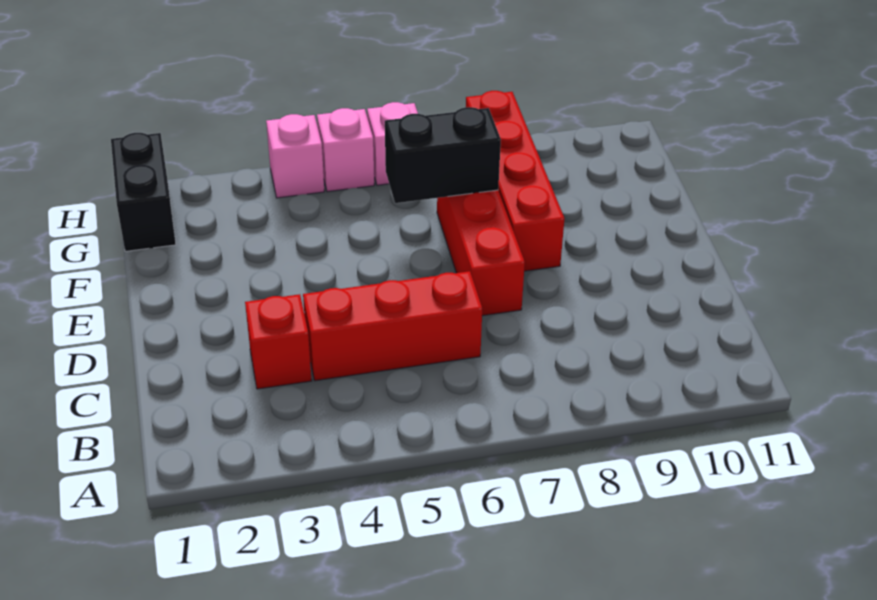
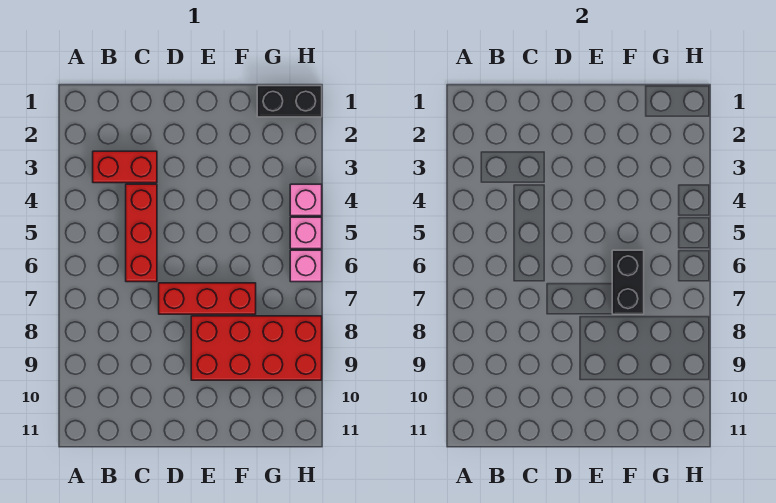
red 1x1 brick [245,294,312,389] -> red 1x2 brick [93,151,157,183]
red 1x4 brick [466,91,565,271] -> red 2x4 brick [191,316,322,380]

